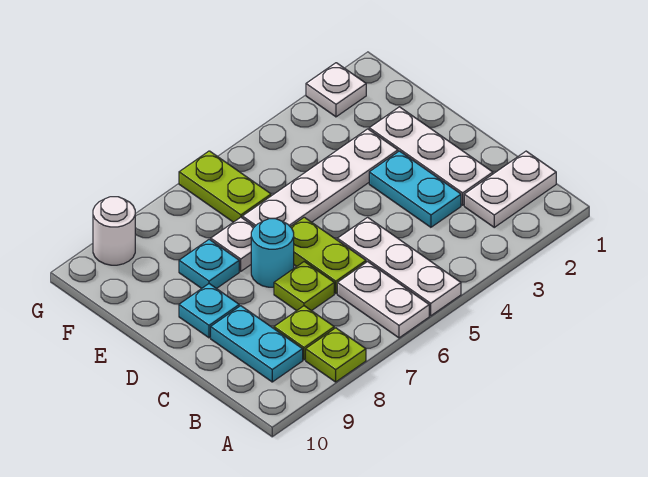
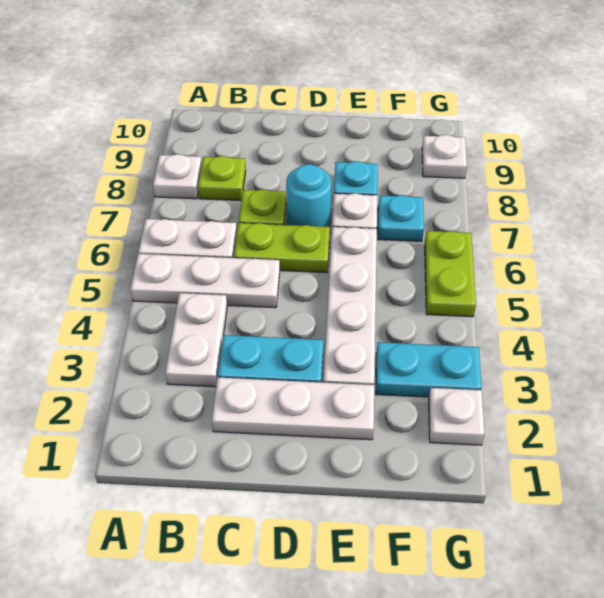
lime 1x1 plate [306,328,366,382] -> white 1x1 plate [153,154,202,199]
white 1x2 plate [464,151,556,227] -> white 1x2 plate moved to [165,293,227,387]
cyan 1x2 plate [211,306,303,382] -> cyan 1x2 plate moved to [376,342,482,397]
cyan 1x1 plate [179,284,239,338] -> cyan 1x1 plate moved to [378,195,424,241]
lime 1x2 plate [179,151,271,222] -> lime 1x2 plate turned to [425,231,476,317]
white 1x1 round brick [93,197,135,265] -> white 1x1 plate [422,135,467,178]

